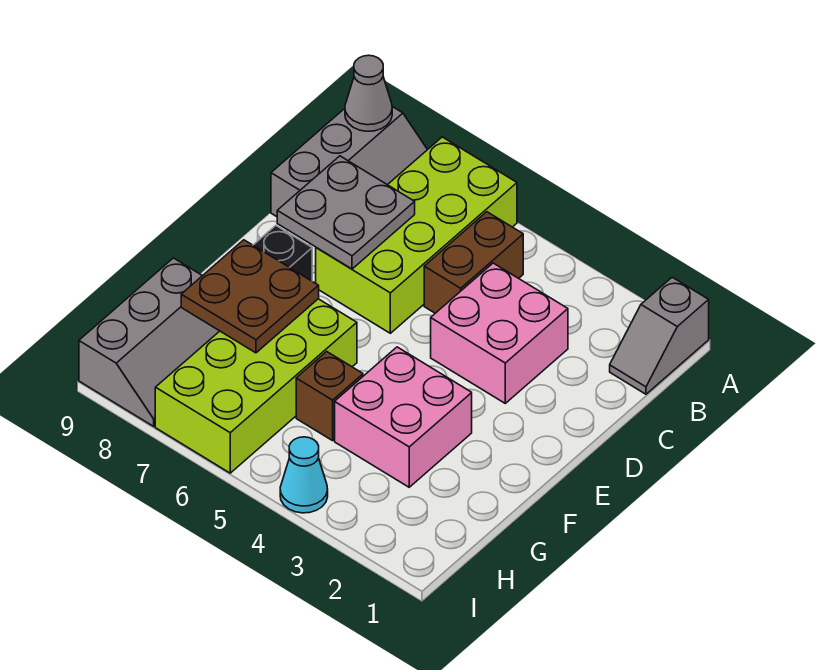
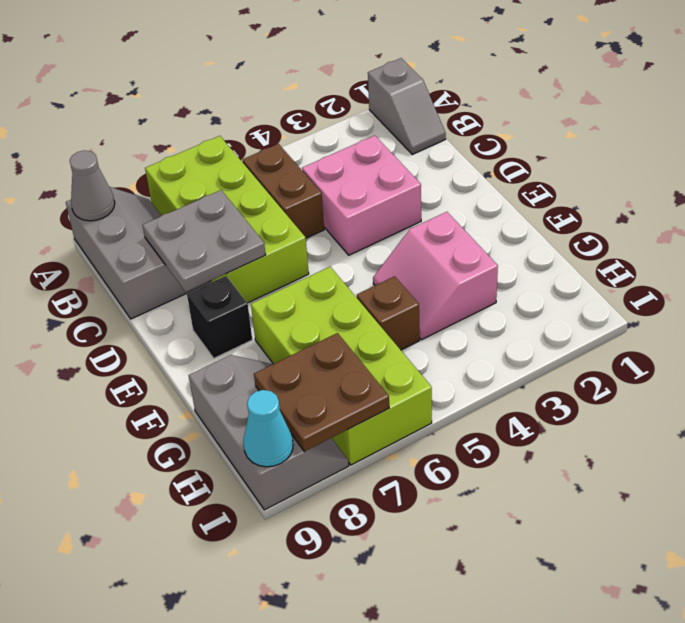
pink 2x2 brick [335,347,472,487] -> pink 2x2 slope [373,212,498,340]
brown 2x2 plate [181,240,319,353] -> brown 2x2 plate moved to [254,333,389,451]
cyan 1x1 cone [280,437,328,513] -> cyan 1x1 cone moved to [244,390,293,467]

